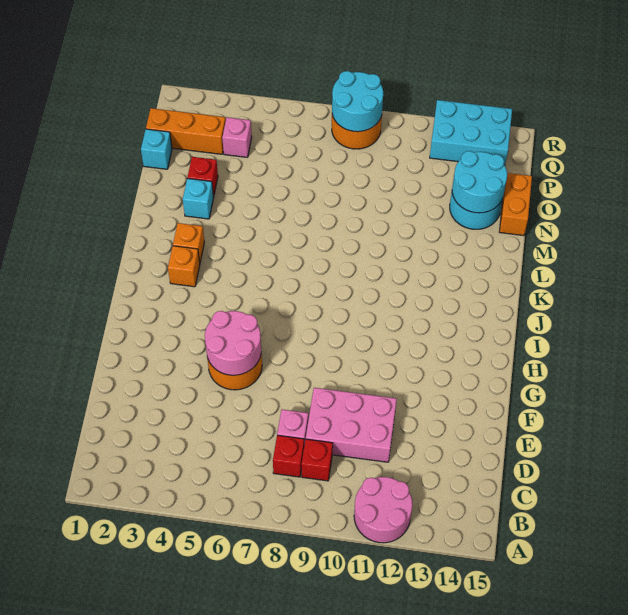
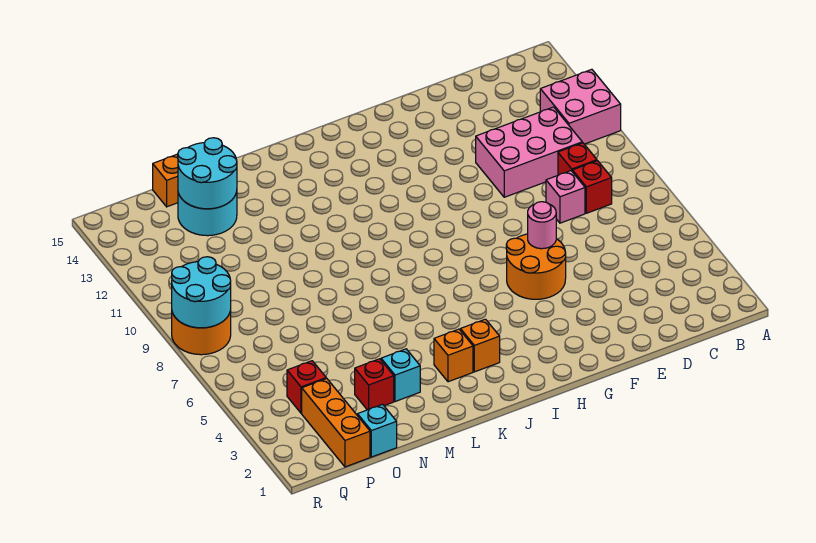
pink 2x2 round brick [354,477,412,543] -> pink 2x2 brick [540,69,621,144]
pink 2x3 brick [306,388,397,462] -> pink 2x3 brick turned to [476,107,582,197]
pink 2x2 round brick [205,311,261,375] -> pink 1x1 round brick [528,202,556,249]
pink 1x1 brick [222,117,252,157] -> red 1x1 brick [287,361,326,413]
cyan 2x3 brick [430,100,512,165] -> none

